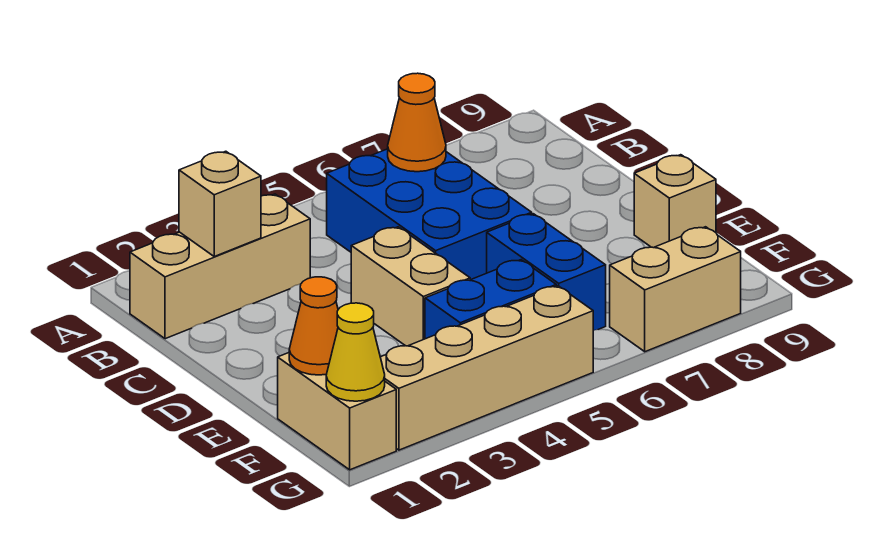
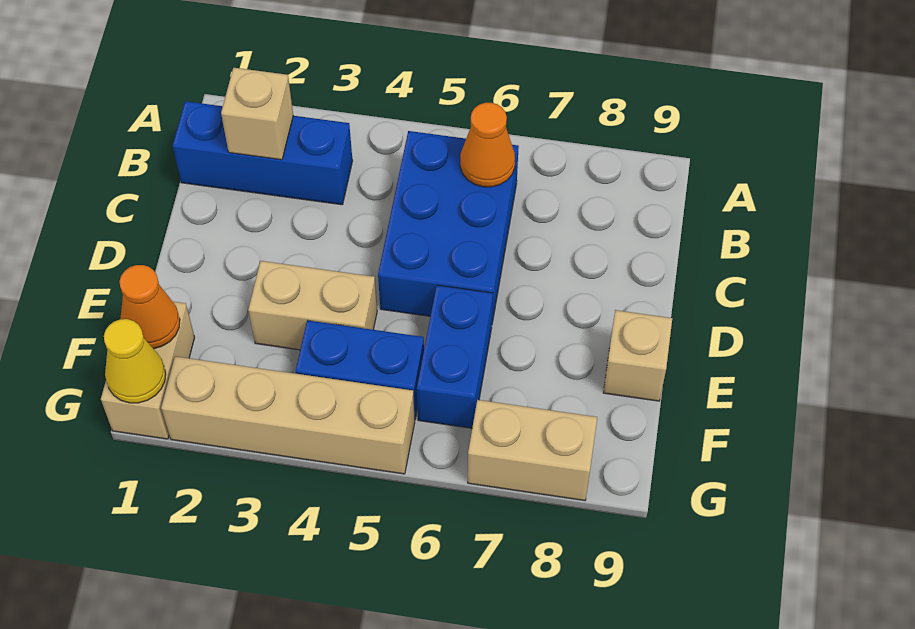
tan 1x3 brick [130,194,310,339] -> blue 1x3 brick [173,101,353,205]
tan 1x2 brick [351,227,470,346] -> tan 1x2 brick turned to [248,261,377,350]

